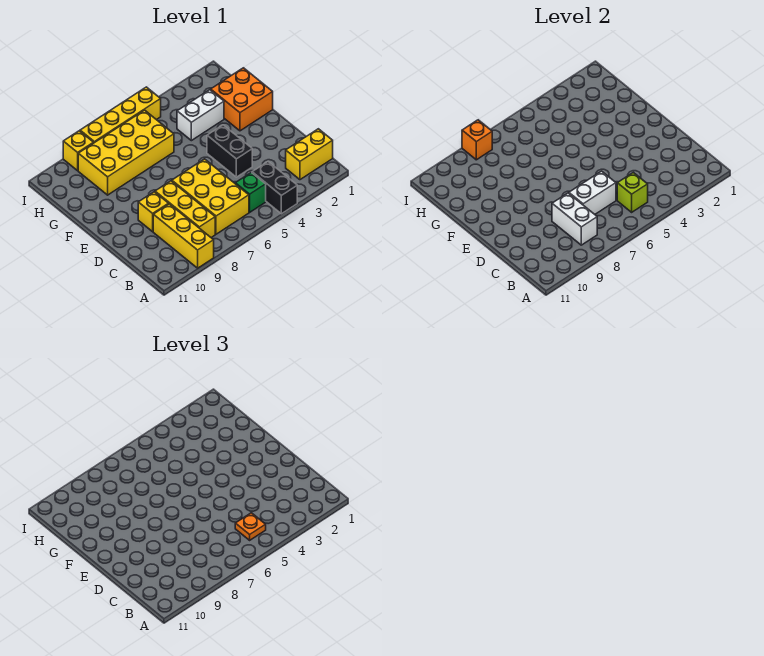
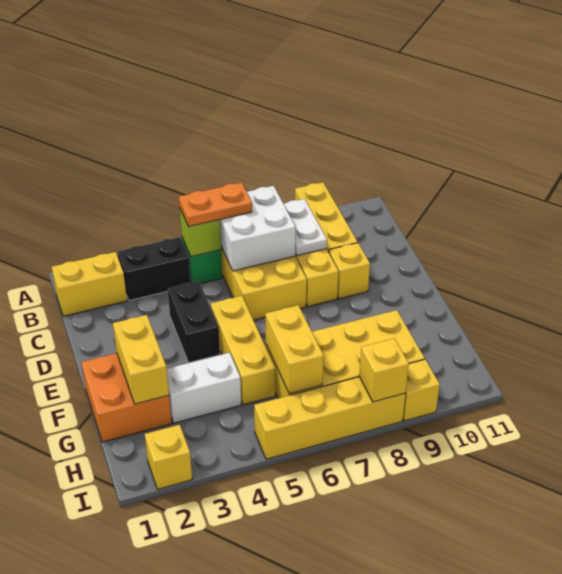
black 1x2 brick [252,162,297,214] -> black 1x2 brick turned to [118,237,191,301]
orange 1x1 plate [235,513,266,540] -> orange 1x2 plate [179,183,252,227]
white 1x2 brick [552,193,597,245] -> white 1x2 plate [284,199,327,256]
white 1x2 brick [569,171,616,214] -> white 2x2 brick [220,186,295,271]
none -> yellow 1x3 brick [211,296,275,405]
none -> yellow 1x2 brick [113,315,169,404]
none -> yellow 1x2 brick [265,305,323,394]
none -> yellow 1x1 brick [145,425,192,489]
orange 1x1 brick [462,120,492,160] -> yellow 1x1 brick [359,338,409,402]

